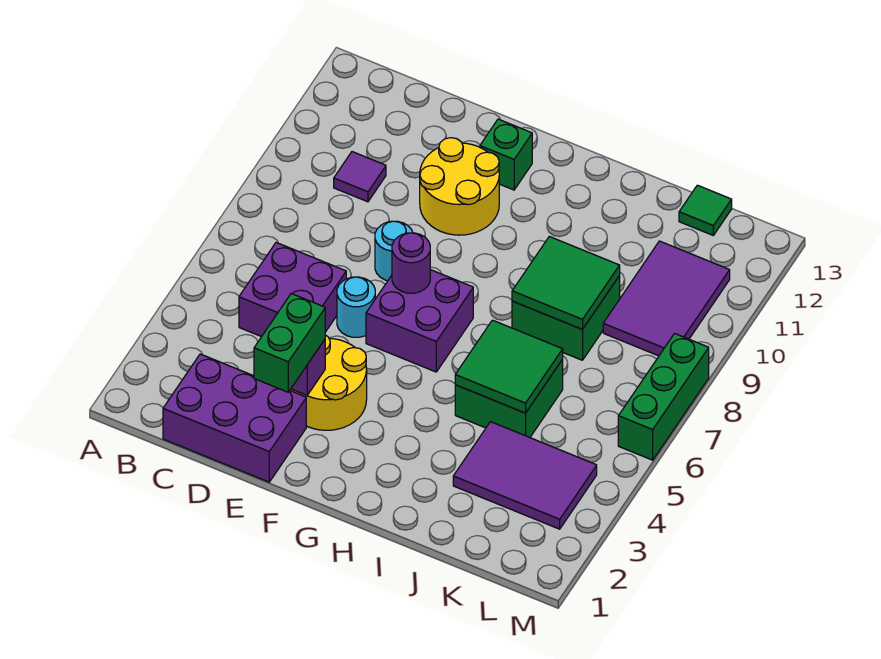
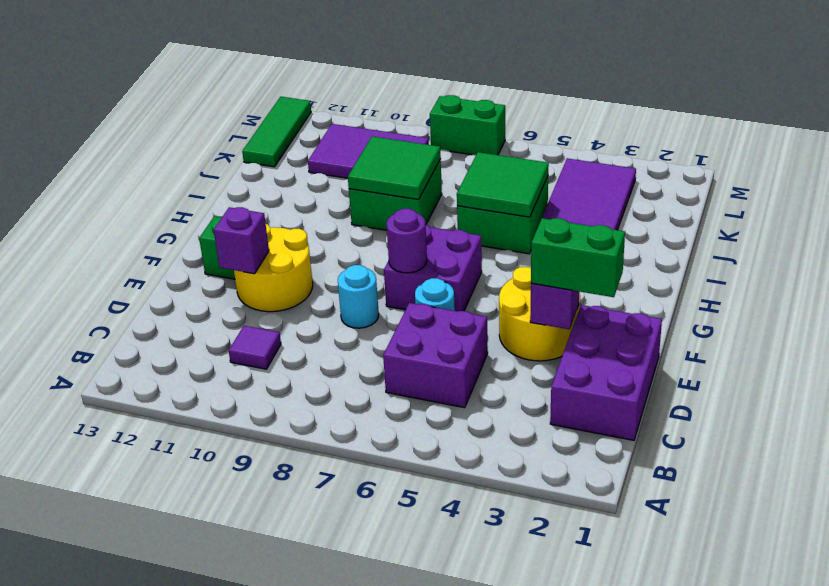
none -> purple 1x1 brick [214,207,269,274]
green 1x1 tile [679,185,732,235] -> green 1x3 tile [242,97,311,167]
green 1x3 brick [618,333,709,460] -> green 1x2 brick [430,95,505,155]

